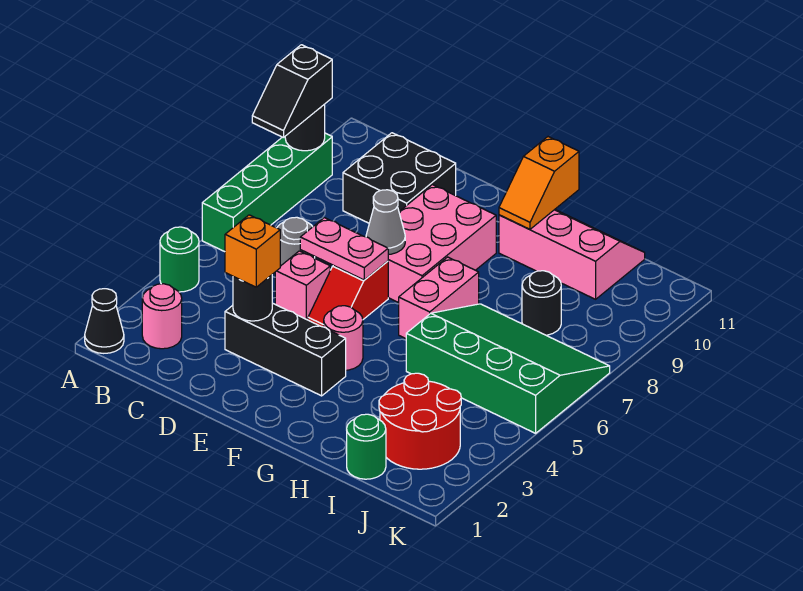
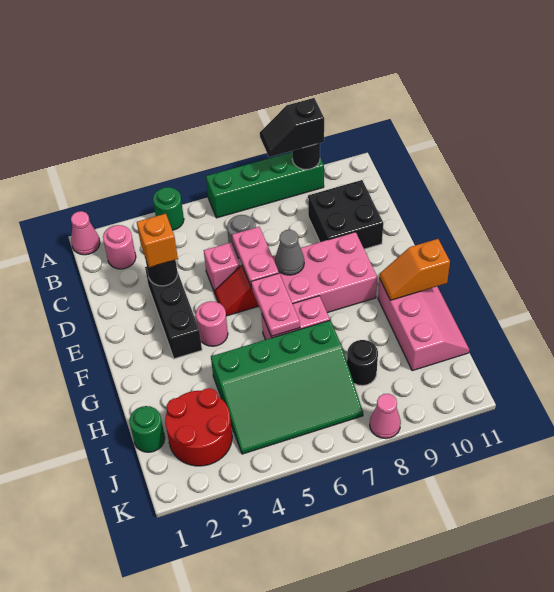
black 1x1 cone [85,289,124,353] -> pink 1x1 cone [71,211,100,255]
none -> pink 1x2 plate [251,273,300,336]
green 3x4 slope [406,304,610,433] -> green 3x4 slope turned to [211,320,363,454]
none -> pink 1x1 cone [370,394,401,438]

